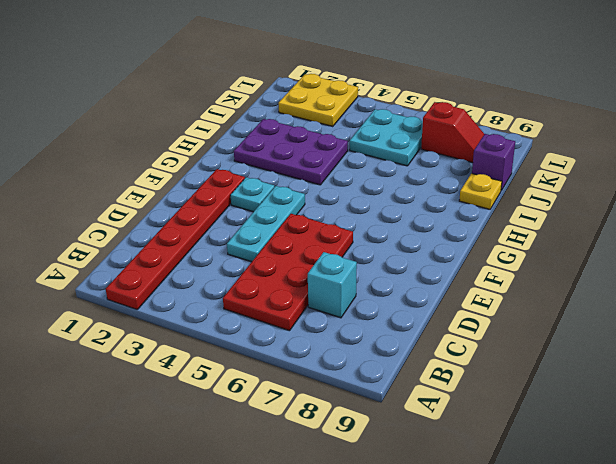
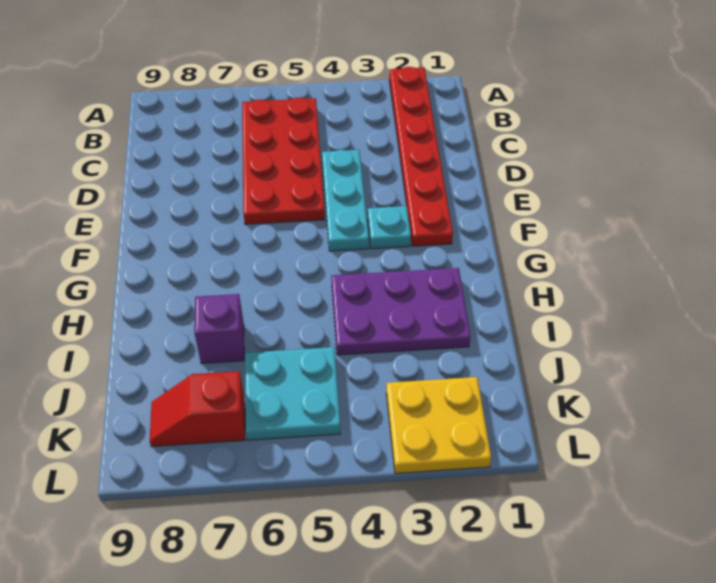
cyan 1x1 brick [308,252,357,318] -> none
yellow 1x1 plate [459,173,502,209] -> none
purple 1x1 brick [472,134,515,190] -> purple 1x1 brick moved to [194,294,244,364]

